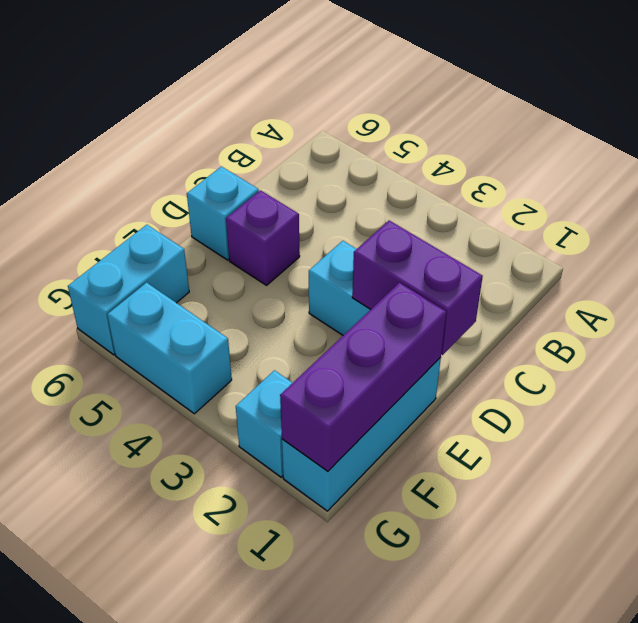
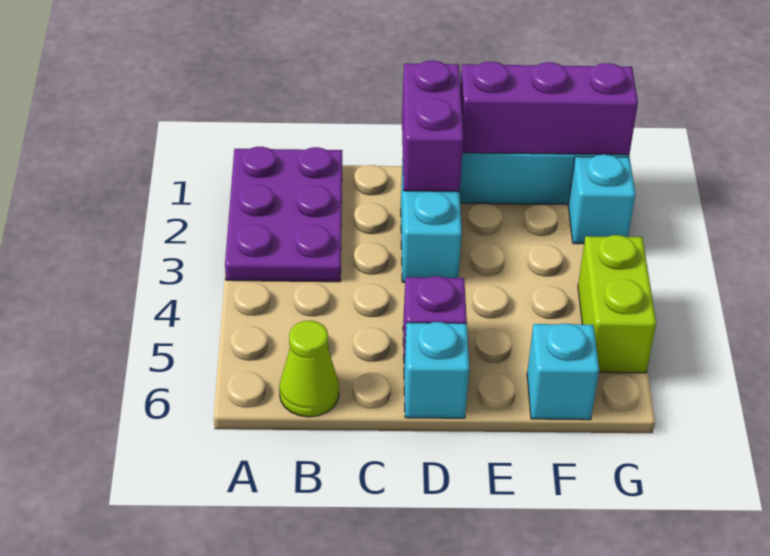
none -> purple 2x3 plate [225,147,342,282]
none -> lime 1x1 cone [279,321,339,417]
cyan 1x2 brick [68,225,189,355] -> cyan 1x1 brick [527,323,599,420]
cyan 1x2 brick [107,283,232,414] -> lime 1x2 brick [578,235,656,373]

